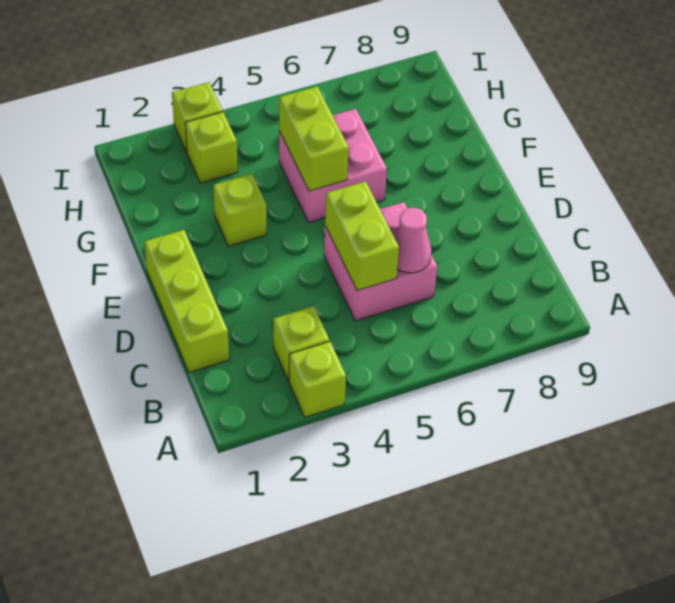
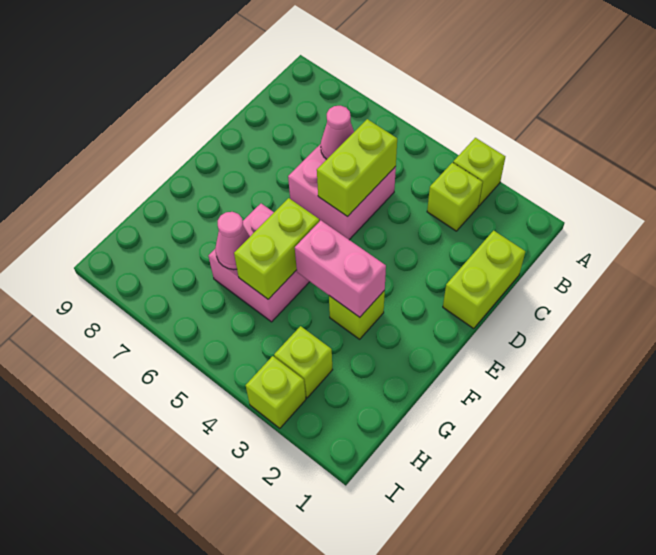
lime 1x3 brick [145,230,229,372] -> lime 1x2 brick [443,231,525,329]
none -> pink 1x2 brick [295,220,386,317]
none -> pink 1x1 cone [216,212,250,270]

